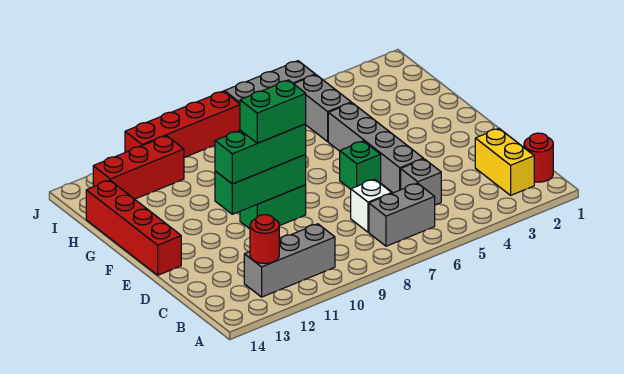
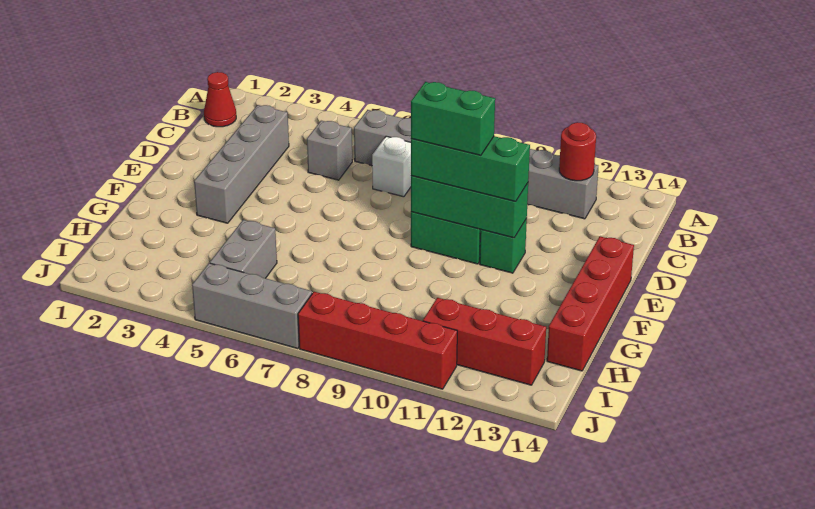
red 1x1 round brick [524,133,553,182] -> red 1x1 cone [204,72,236,127]
yellow 1x2 brick [475,129,534,195] -> none
grey 1x4 brick [328,103,423,193] -> grey 1x4 brick moved to [194,105,289,223]
green 1x1 brick [340,141,381,189] -> green 1x1 brick moved to [480,219,527,273]

